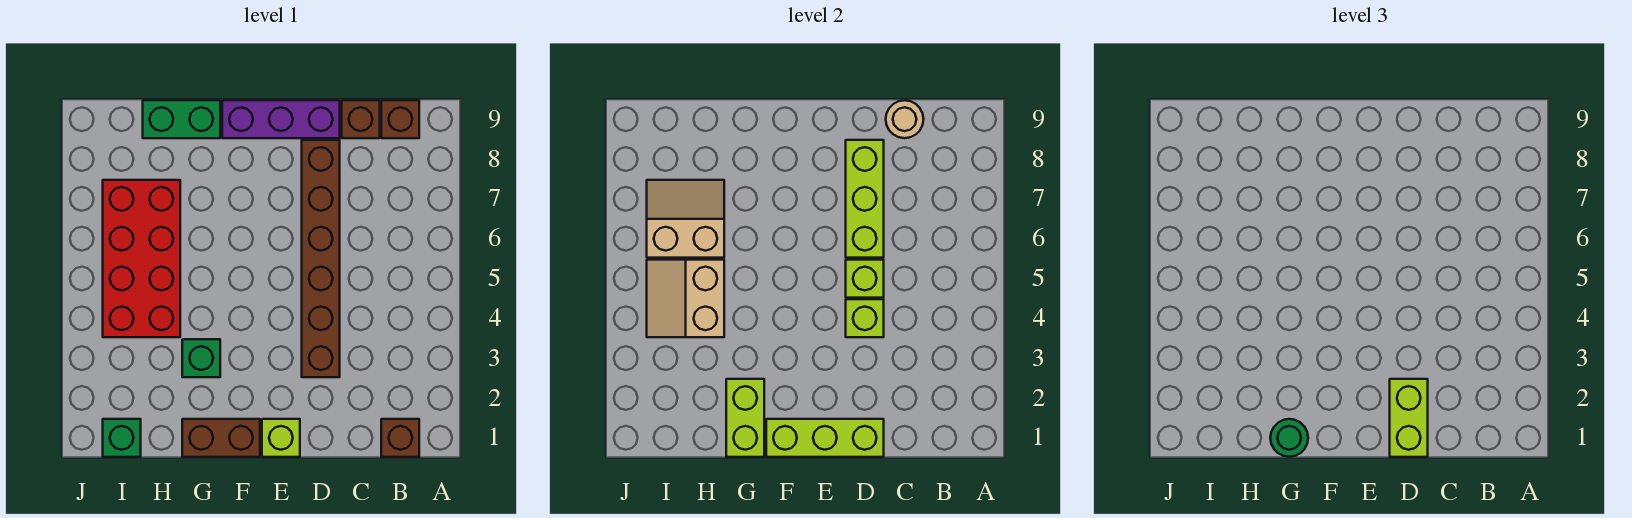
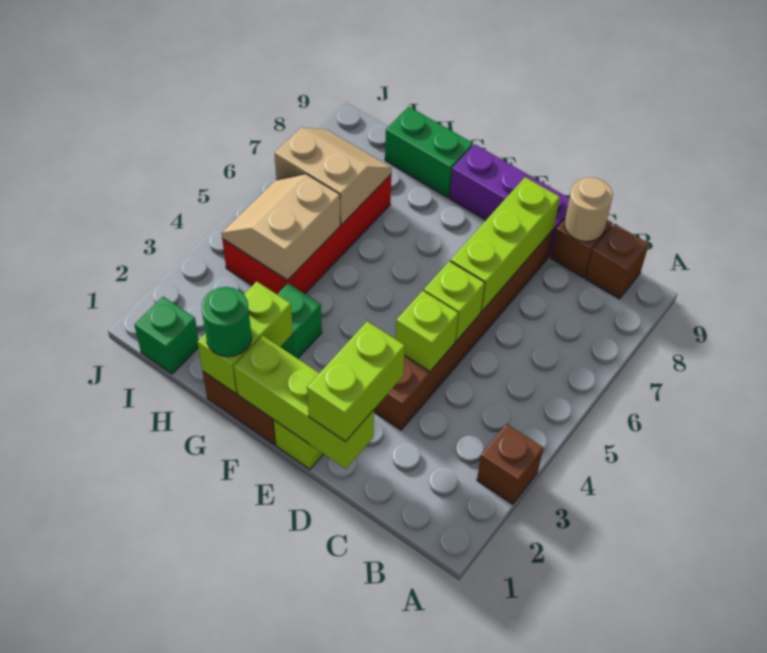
brown 1x1 brick [381,419,419,457] -> brown 1x1 brick moved to [477,424,543,504]

